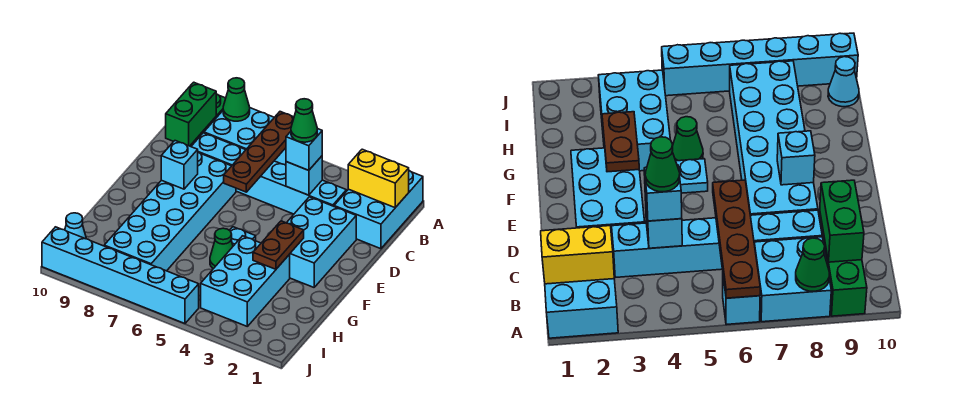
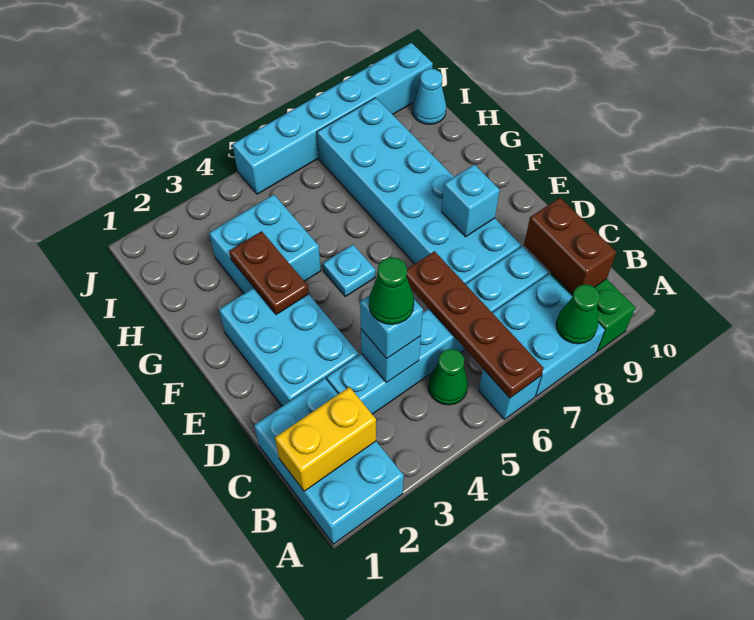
green 1x2 brick [166,82,216,146] -> brown 1x2 brick [524,198,616,294]
cyan 2x3 brick [201,236,290,326] -> cyan 2x2 brick [209,195,321,293]
green 1x1 cone [210,228,233,269] -> green 1x1 cone moved to [428,349,468,405]

